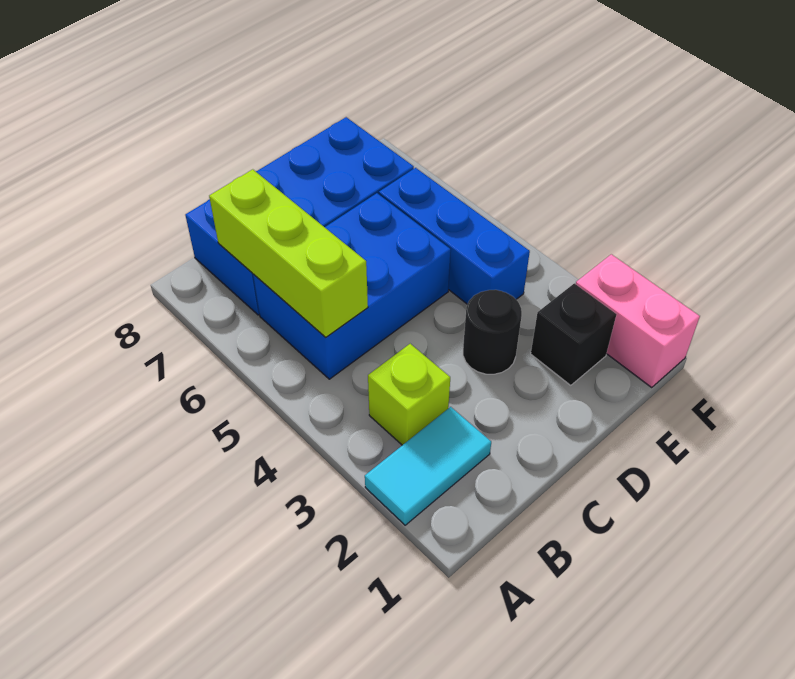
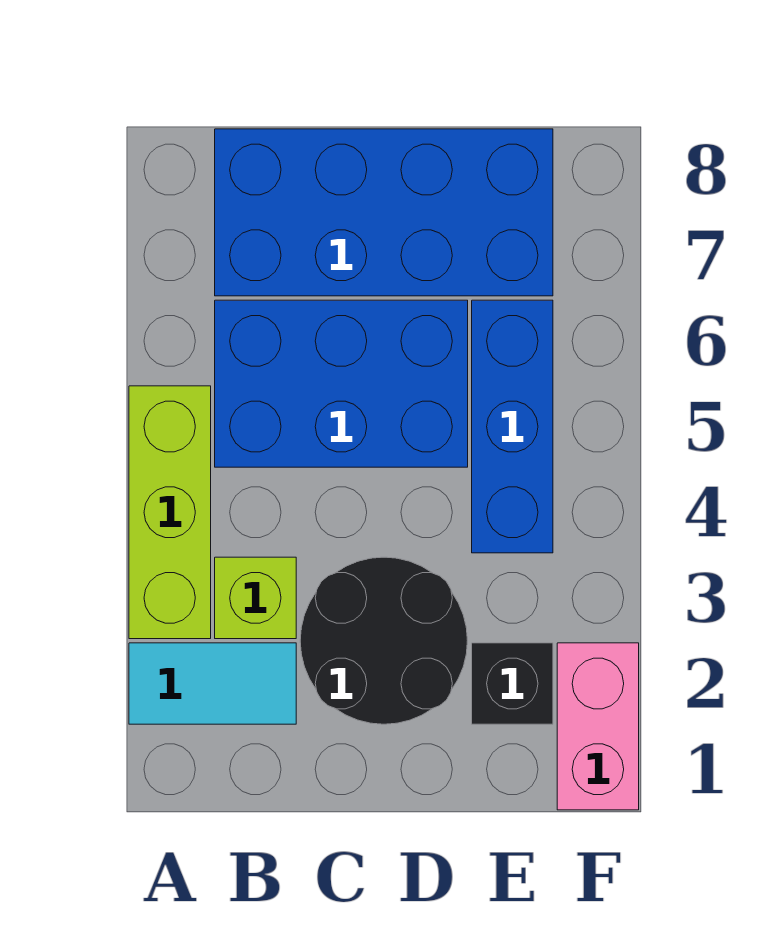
lime 1x3 brick [209,169,368,337] -> lime 1x3 brick moved to [129,386,211,639]
black 1x1 round brick [463,290,522,374] -> black 2x2 round brick [300,557,467,724]

